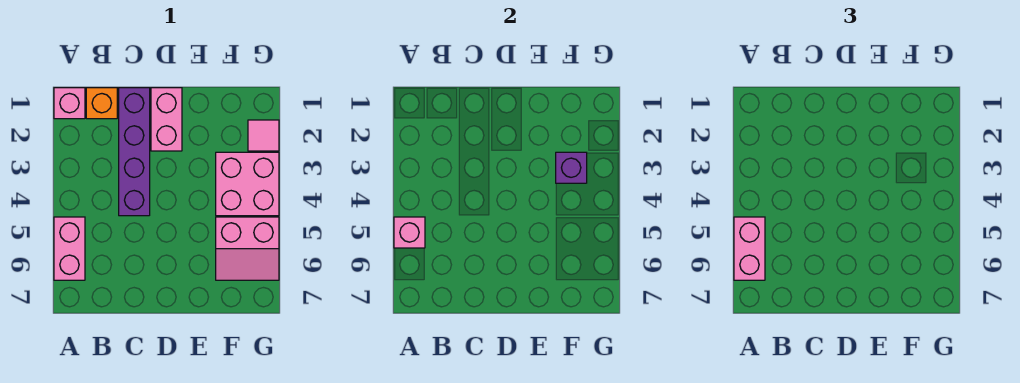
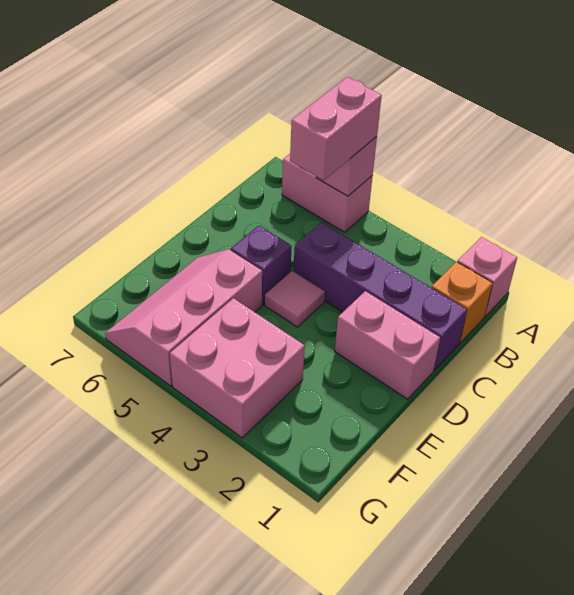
pink 1x2 brick [734,217,765,280] -> pink 1x2 brick turned to [290,77,382,180]
purple 1x1 brick [556,152,587,183] -> purple 1x1 brick moved to [231,225,292,304]
pink 2x2 slope [216,217,279,280] -> pink 2x3 slope [105,249,262,386]
pink 1x1 tile [248,120,279,151] -> pink 1x1 tile moved to [265,271,325,327]

